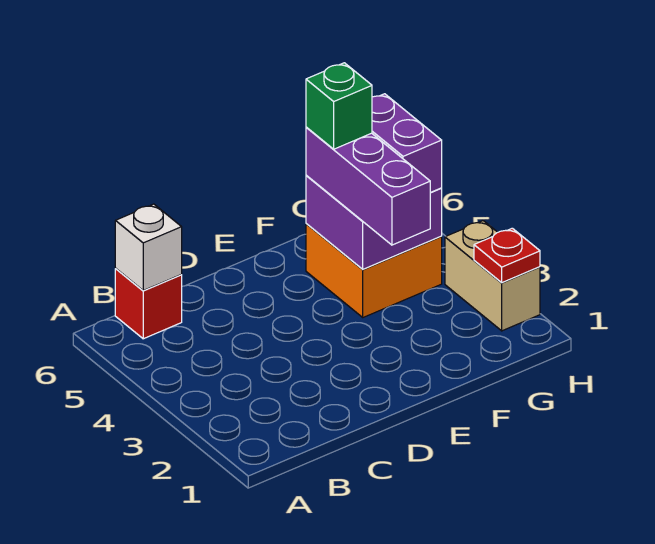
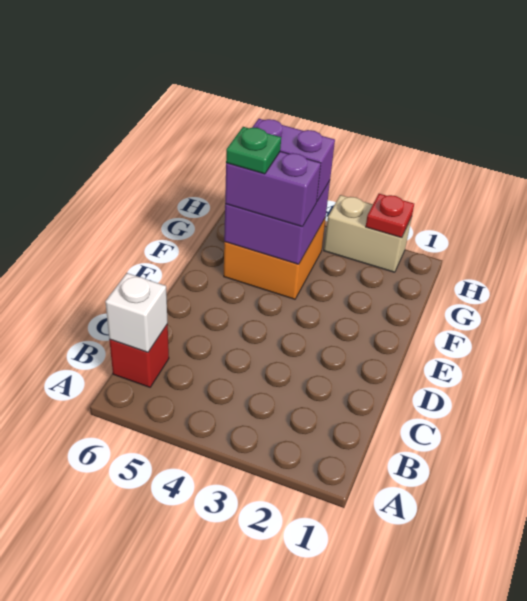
purple 1x3 brick [306,127,430,245] -> purple 1x2 brick [225,151,321,227]
green 1x1 brick [306,63,372,149] -> green 1x1 plate [226,127,281,174]

